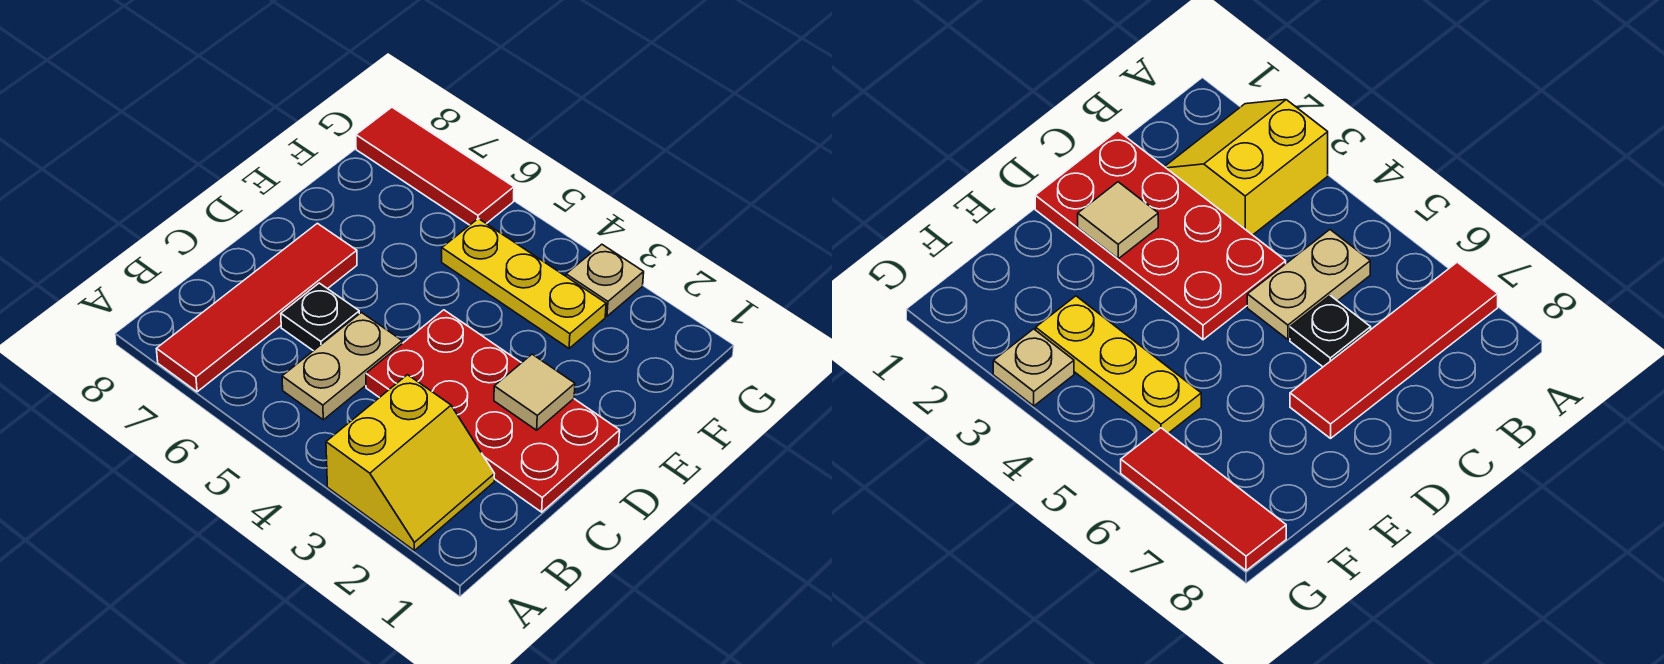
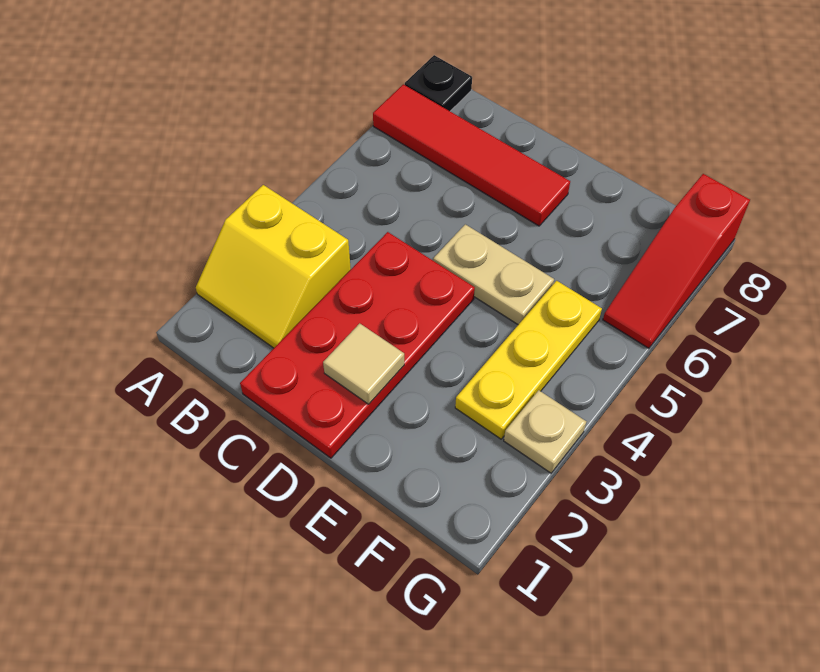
tan 1x2 plate [282,312,402,420] -> tan 1x2 plate moved to [433,224,554,325]
black 1x1 plate [281,283,359,351] -> black 1x1 plate moved to [405,55,472,111]
red 1x3 tile [356,107,514,225] -> red 1x3 slope [603,174,750,348]

